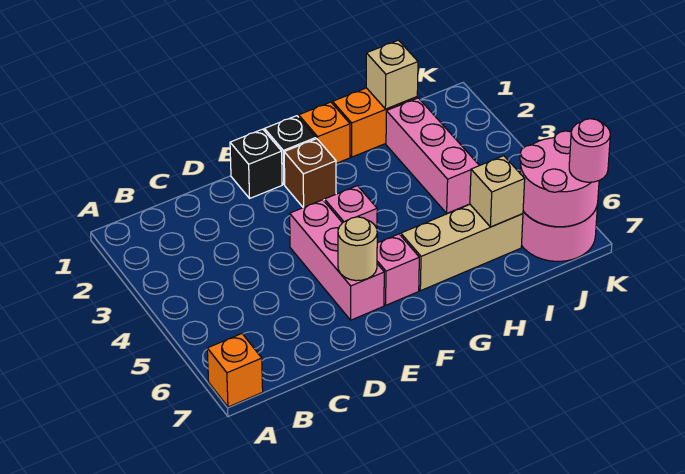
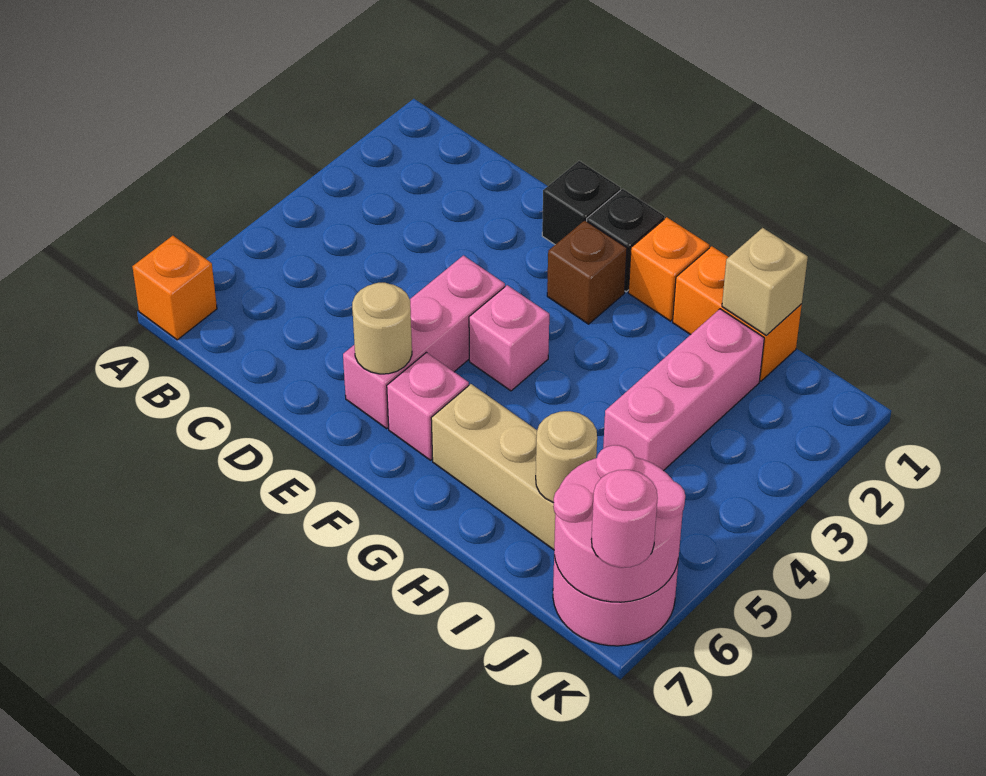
tan 1x1 brick [470,156,525,227] -> tan 1x1 round brick [536,411,597,503]

